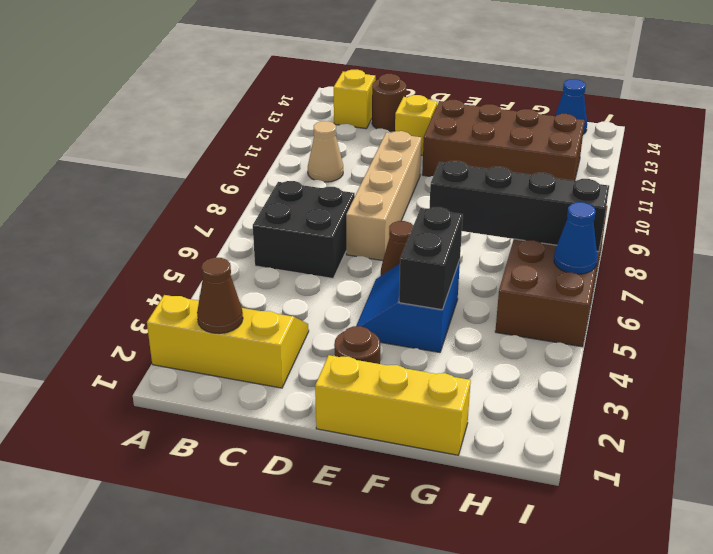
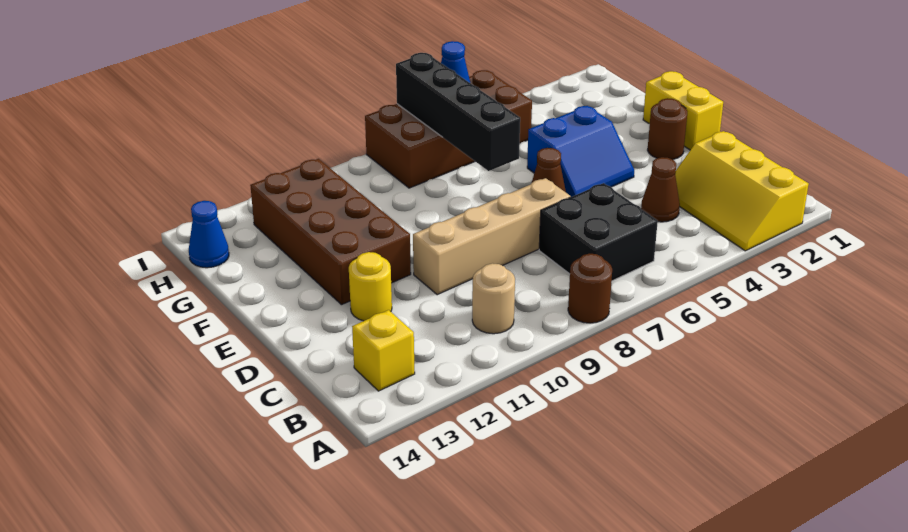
brown 1x1 cone [197,258,243,334] -> brown 1x1 cone moved to [641,157,680,222]
tan 1x1 cone [308,121,343,182] -> tan 1x1 round brick [472,263,515,334]
brown 1x1 round brick [372,74,406,131] -> brown 1x1 round brick moved to [568,254,612,323]
yellow 1x1 brick [395,95,437,155] -> yellow 1x1 round brick [349,252,392,321]
yellow 1x3 brick [315,355,471,455] -> yellow 1x2 brick [643,71,723,150]
black 1x2 brick [399,207,463,310] -> none

